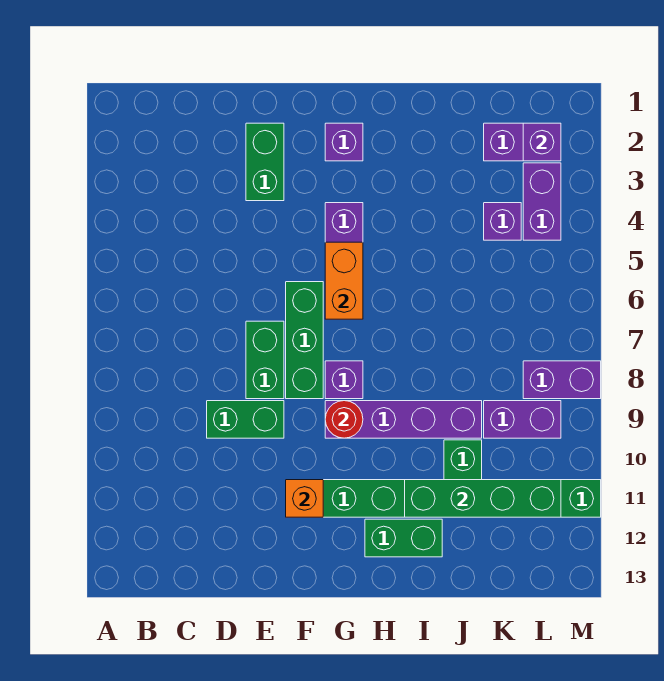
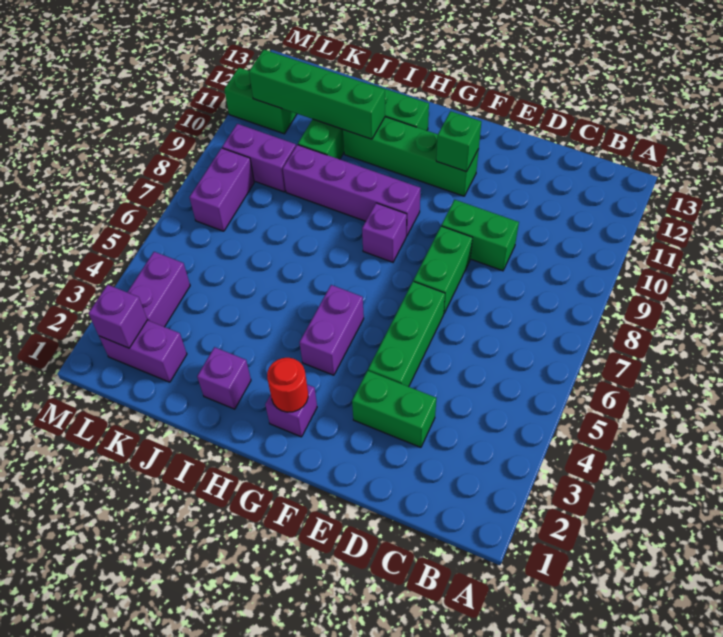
green 1x2 brick [246,123,284,201] -> green 1x2 brick turned to [352,371,436,447]
green 1x3 brick [286,282,323,399] -> green 1x3 brick moved to [368,282,445,387]
orange 1x1 brick [286,480,323,517] -> green 1x1 brick [436,111,481,172]
orange 1x2 brick [325,242,363,319] -> none
red 1x1 round brick [325,401,363,438] -> red 1x1 round brick moved to [267,358,308,412]
purple 1x1 brick [484,203,521,240] -> purple 1x1 brick moved to [197,347,251,409]
purple 1x2 brick [523,361,601,399] -> purple 1x2 brick turned to [189,148,254,231]

